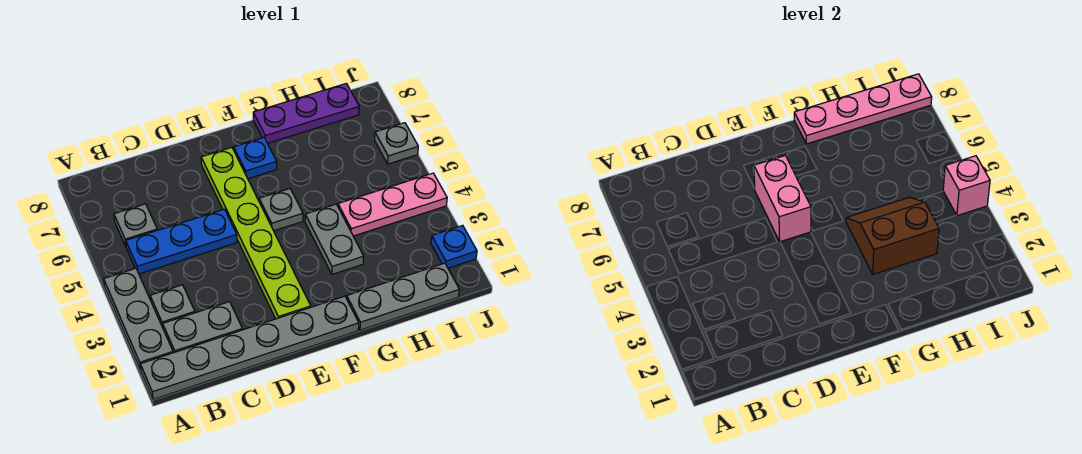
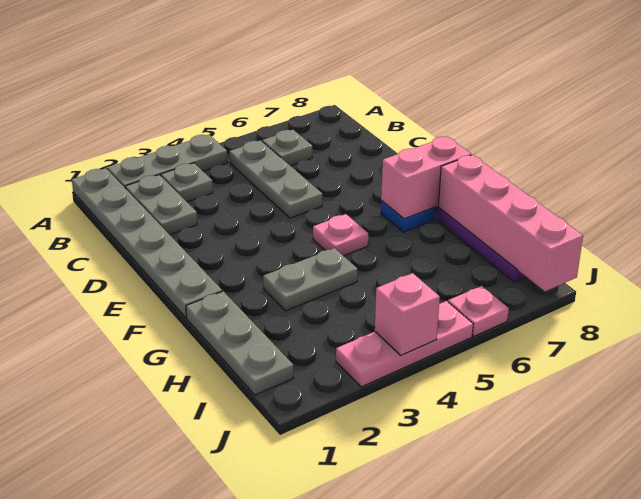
blue 1x3 plate [126,209,237,274] -> grey 1x3 plate [229,140,322,218]
lime 1x6 plate [201,148,311,319] -> none
pink 1x2 brick [754,156,811,242] -> pink 1x2 brick moved to [381,136,471,219]
grey 1x1 plate [259,189,303,231] -> pink 1x1 plate [313,214,368,256]
brown 2x2 slope [846,197,939,274] -> none
pink 1x4 plate [794,74,932,144] -> pink 1x4 brick [438,155,583,291]
pink 1x3 plate [338,173,447,236] -> pink 1x3 plate turned to [336,301,473,387]
blue 1x1 plate [431,225,477,268] -> none
grey 1x1 plate [375,123,418,164] -> pink 1x1 plate [448,286,509,336]

